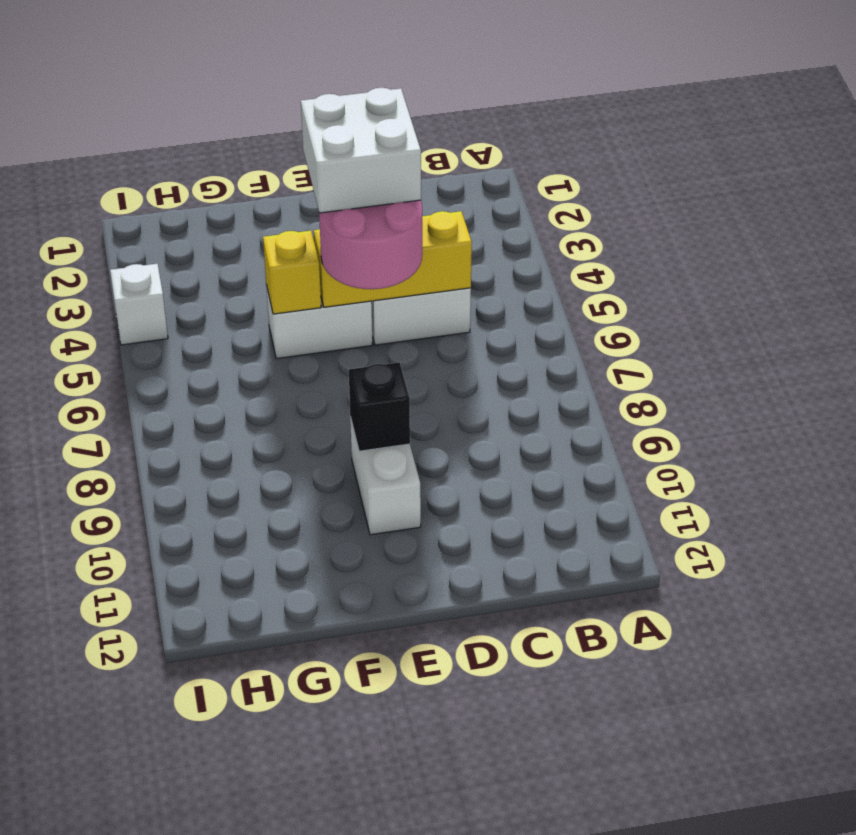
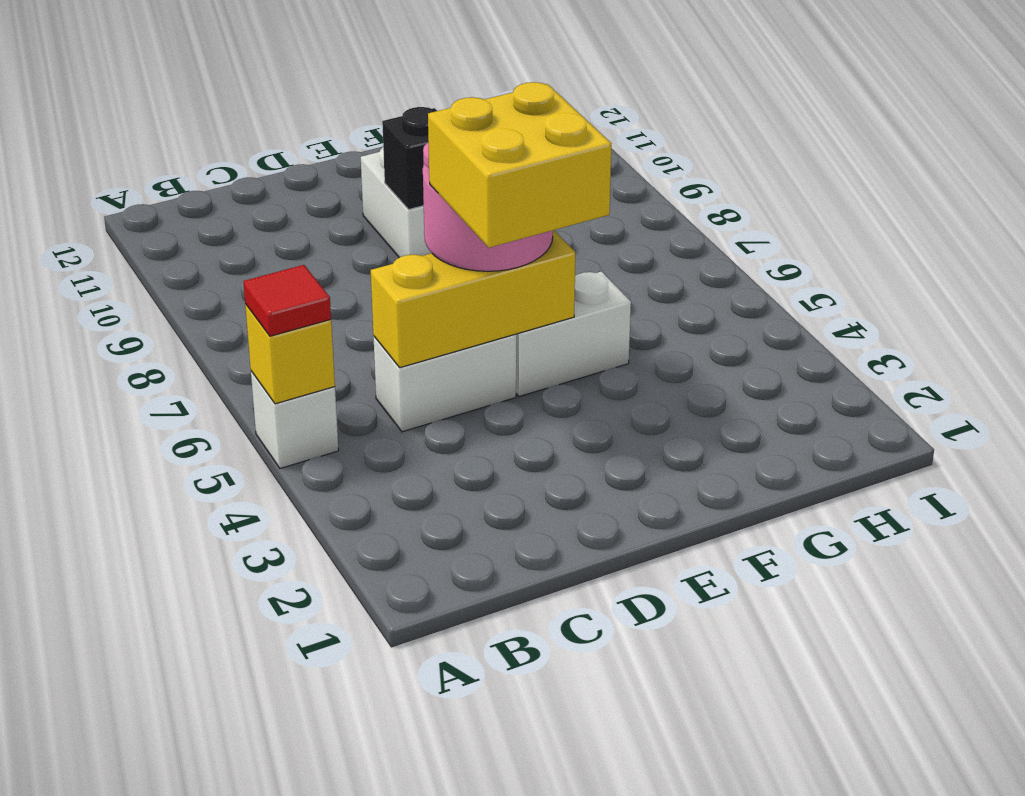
none -> red 1x1 tile [243,265,331,336]
white 2x2 brick [301,88,421,213] -> yellow 2x2 brick [428,82,612,248]
yellow 1x1 brick [263,231,321,314] -> yellow 1x1 brick moved to [245,304,335,404]
white 1x1 brick [110,264,168,345] -> white 1x1 brick moved to [251,371,339,468]

